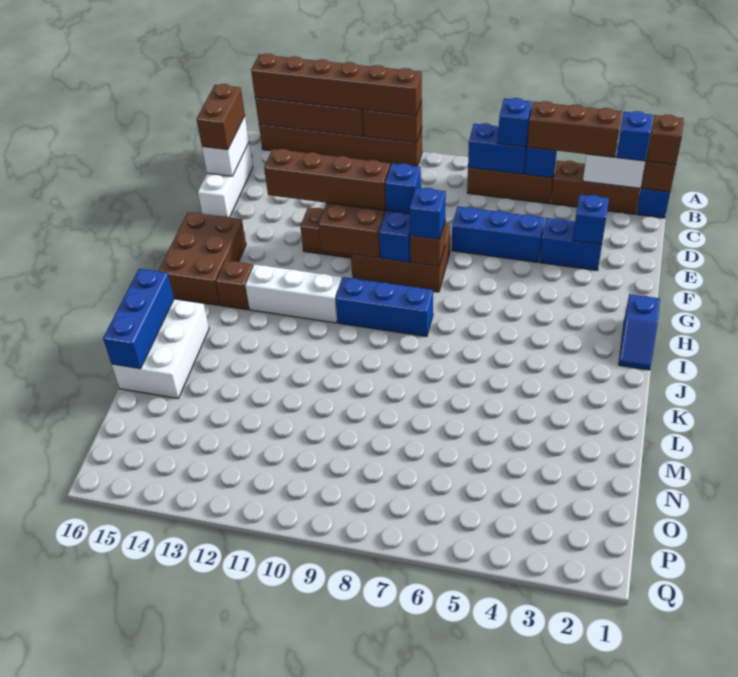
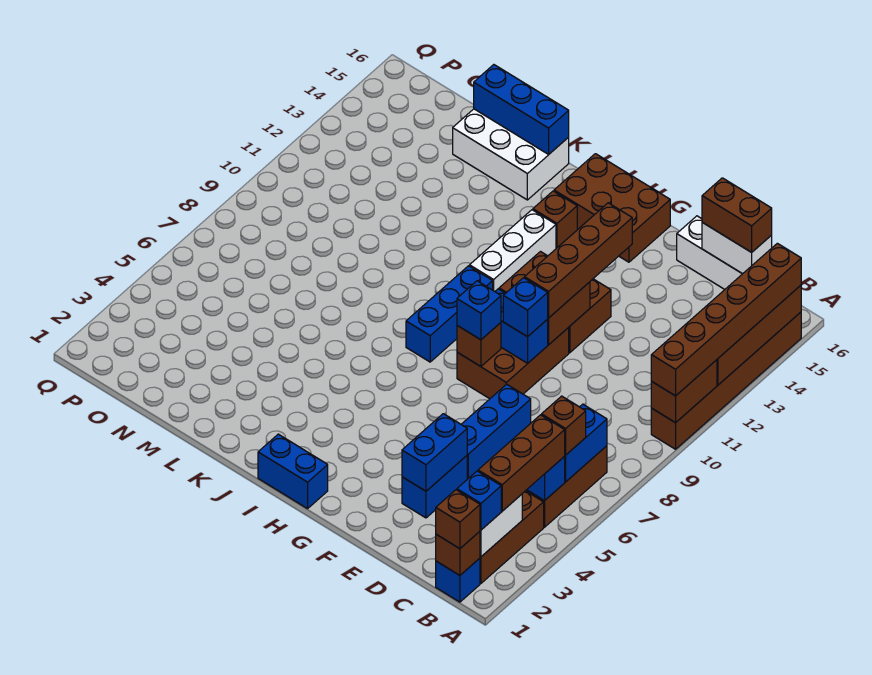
blue 1x1 brick [498,98,532,147] -> brown 1x1 brick [542,396,586,455]
blue 1x1 brick [573,194,609,245] -> blue 1x2 brick [402,414,467,491]
blue 1x2 slope [619,294,660,370] -> blue 1x2 brick [258,434,328,509]

